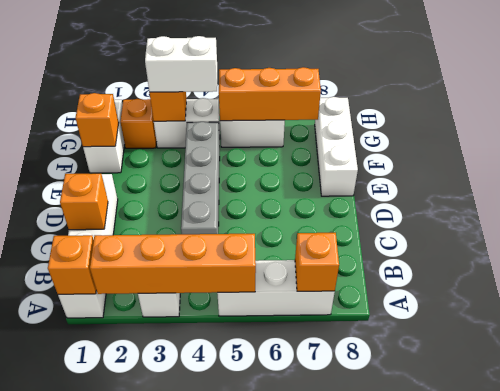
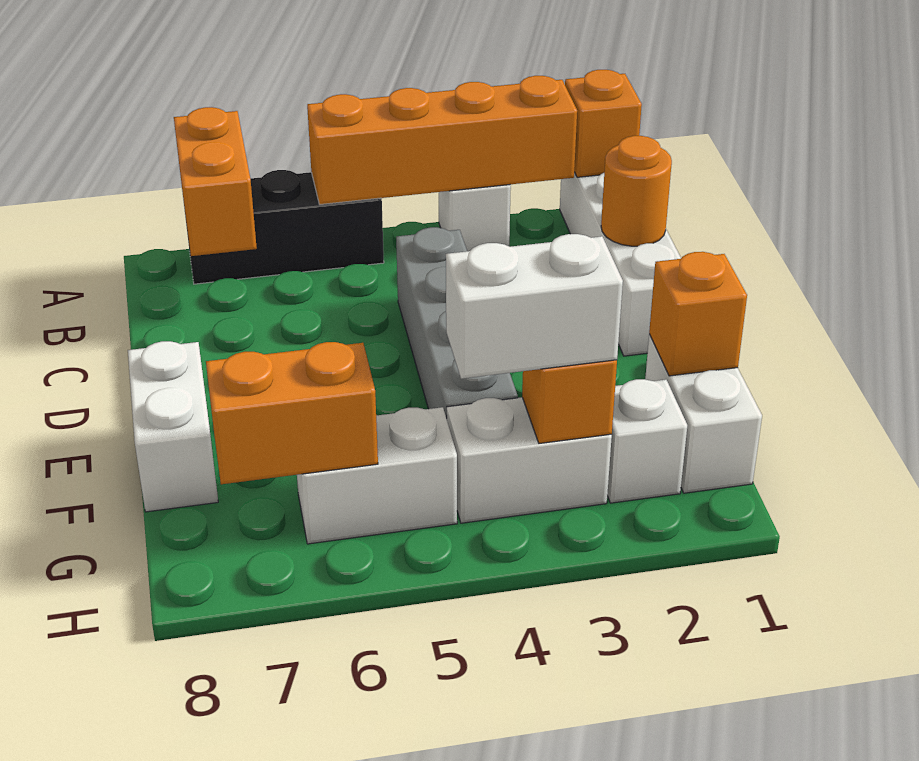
white 1x3 brick [217,260,335,316] -> black 1x3 brick [183,170,384,284]
orange 1x1 brick [295,233,339,291] -> orange 1x2 brick [174,107,257,256]
orange 1x1 brick [60,173,108,230] -> orange 1x1 round brick [601,136,672,246]
white 1x3 brick [315,97,358,196] -> white 1x2 brick [128,341,218,512]
orange 1x1 brick [120,99,157,148] -> white 1x1 brick [607,379,687,503]
orange 1x3 brick [219,67,321,121] -> orange 1x2 brick [206,342,378,484]

